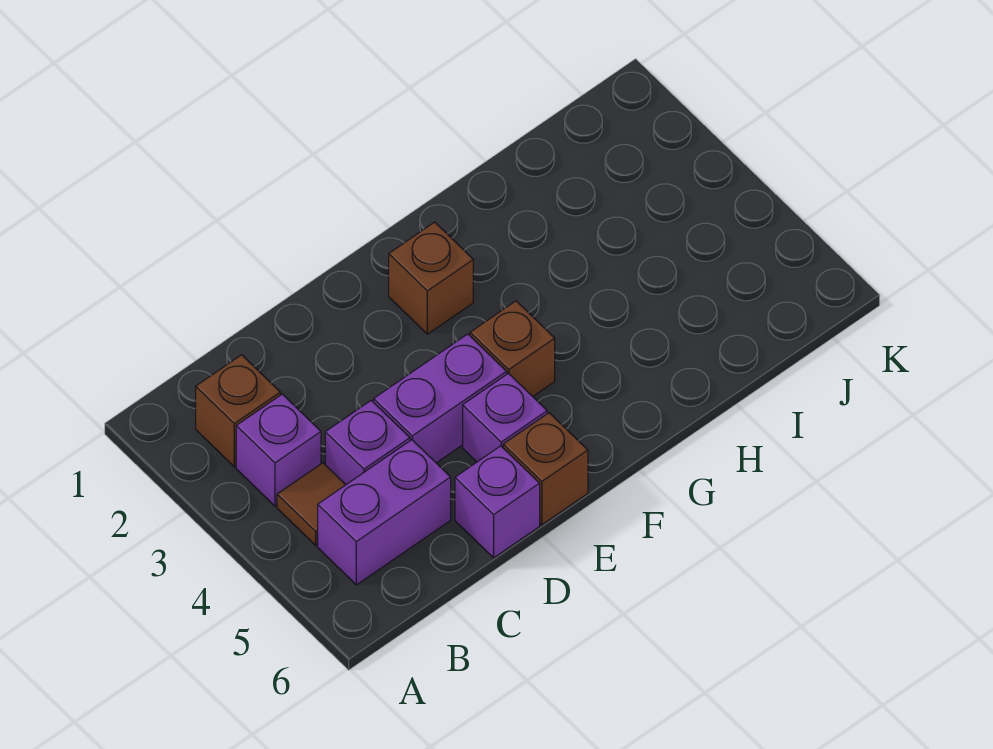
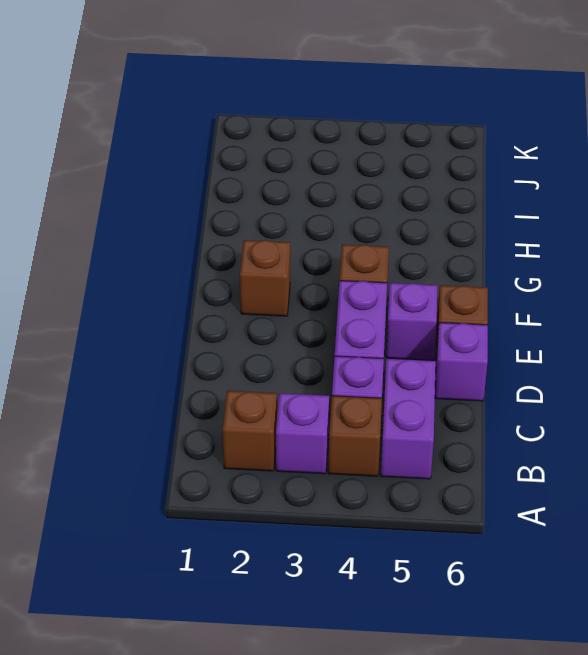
brown 1x1 tile [277,463,346,545] -> brown 1x1 brick [328,396,382,476]

